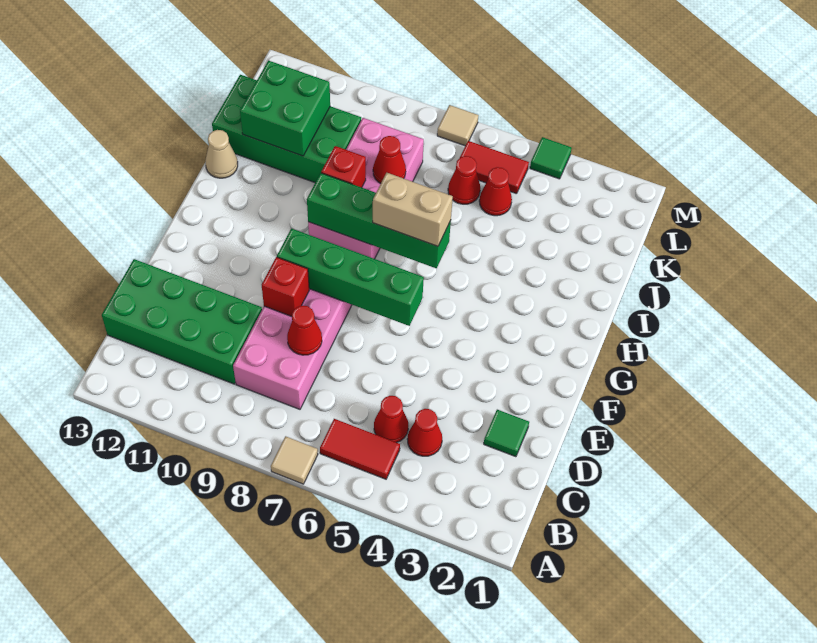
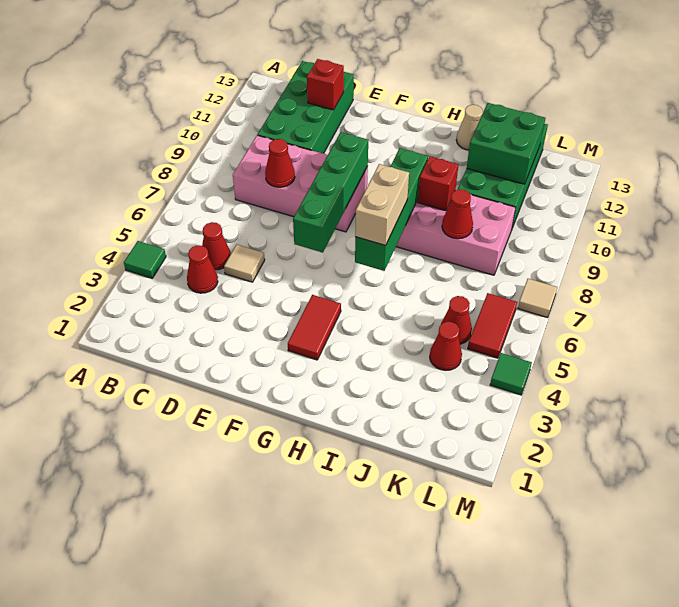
tan 1x1 tile [271,436,318,484] -> tan 1x1 tile moved to [224,245,265,282]
red 1x2 tile [320,419,400,479] -> red 1x2 tile moved to [288,295,341,360]
green 1x1 tile [484,410,529,457] -> green 1x1 tile moved to [124,241,166,278]
red 1x1 brick [262,257,309,316] -> red 1x1 brick moved to [307,59,344,110]
red 1x1 cone [448,156,480,204] -> red 1x1 cone moved to [430,322,462,370]

